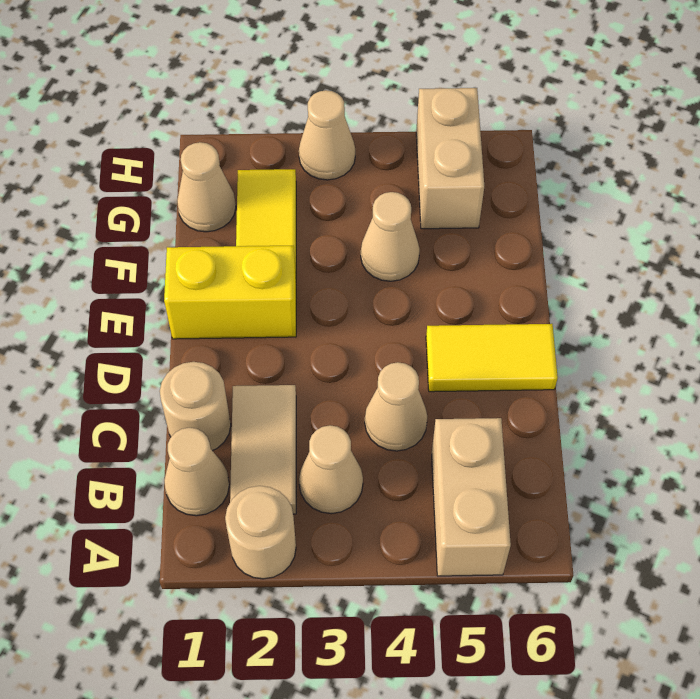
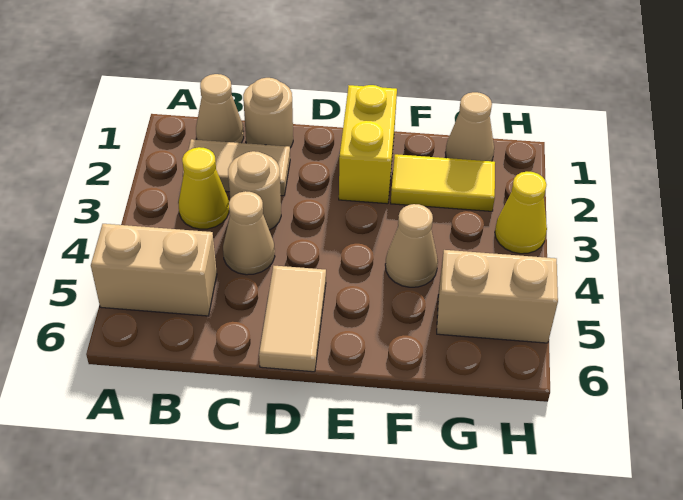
tan 1x1 round brick [225,486,296,579] -> tan 1x1 round brick moved to [228,151,281,230]
tan 1x1 cone [299,425,363,514] -> yellow 1x1 cone [179,147,229,229]
yellow 1x2 tile [426,324,558,392] -> tan 1x2 tile [259,266,326,372]
tan 1x1 cone [299,90,355,180] -> yellow 1x1 cone [495,172,547,254]

